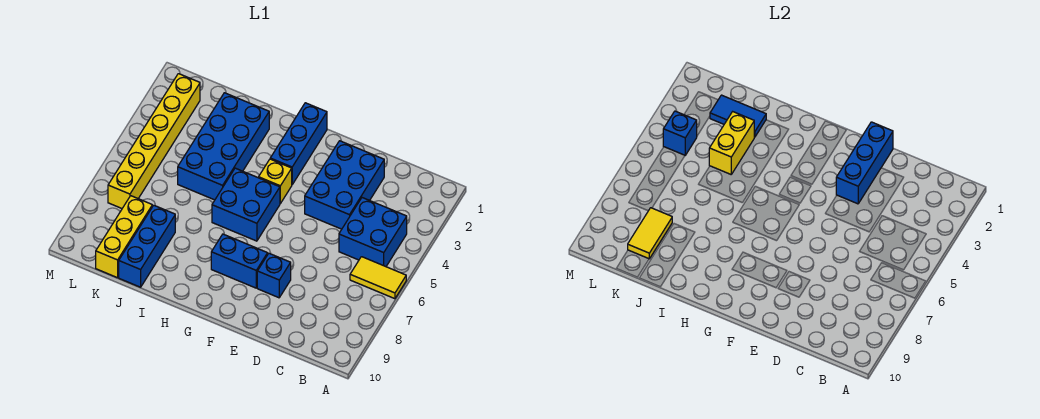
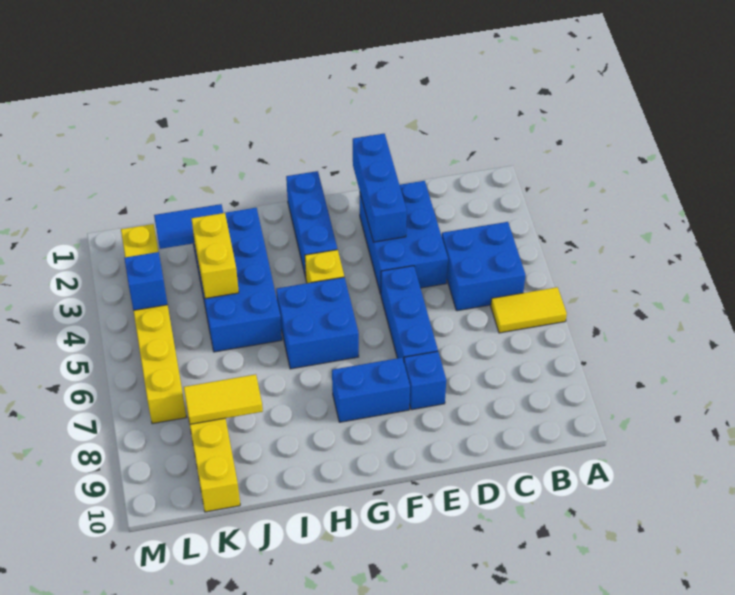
blue 1x3 brick [119,205,175,287] -> blue 1x3 brick moved to [381,266,438,361]
yellow 1x2 tile [628,208,672,259] -> yellow 1x2 tile turned to [184,374,263,424]

